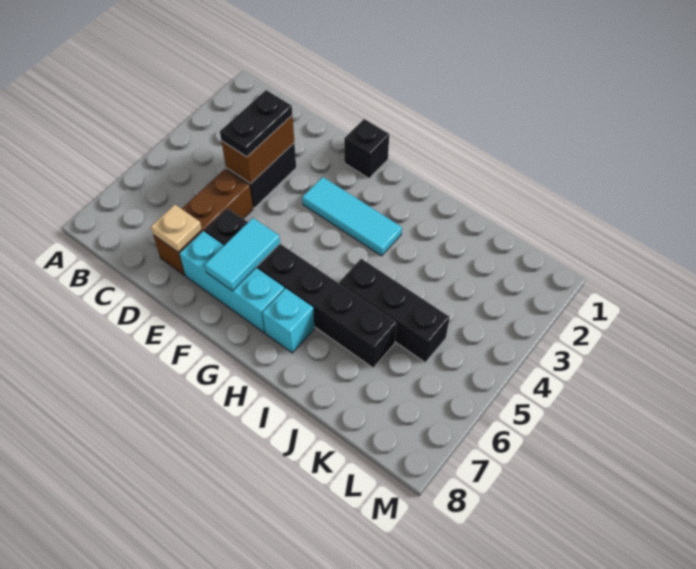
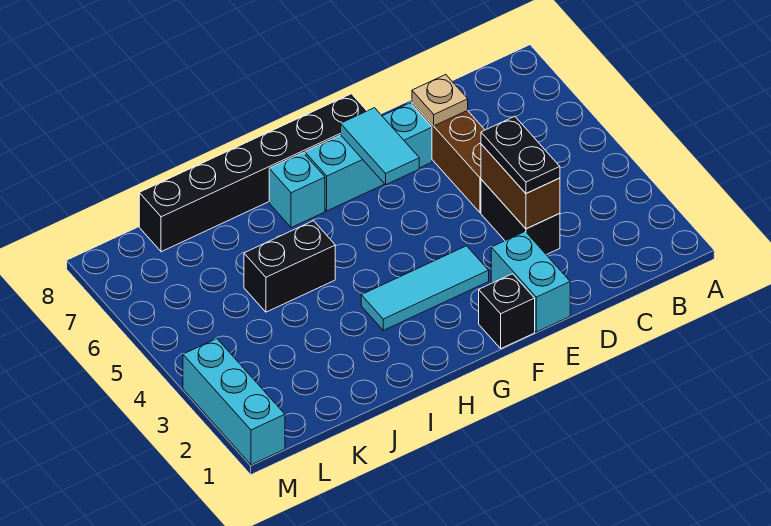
none -> cyan 1x2 brick [491,232,570,332]
black 1x6 brick [205,208,396,368] -> black 1x6 brick moved to [139,94,367,252]
black 1x3 brick [339,259,450,362] -> black 1x2 brick [244,221,335,312]
none -> cyan 1x3 brick [183,339,285,465]

